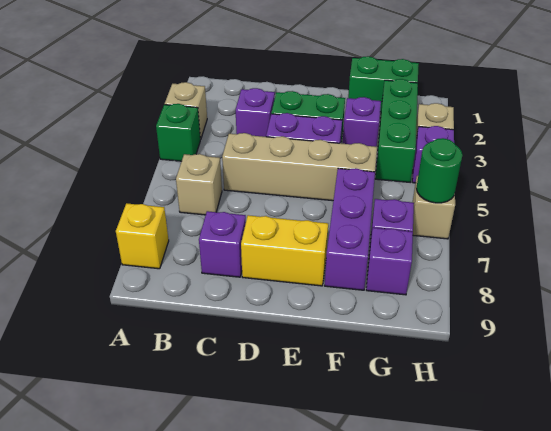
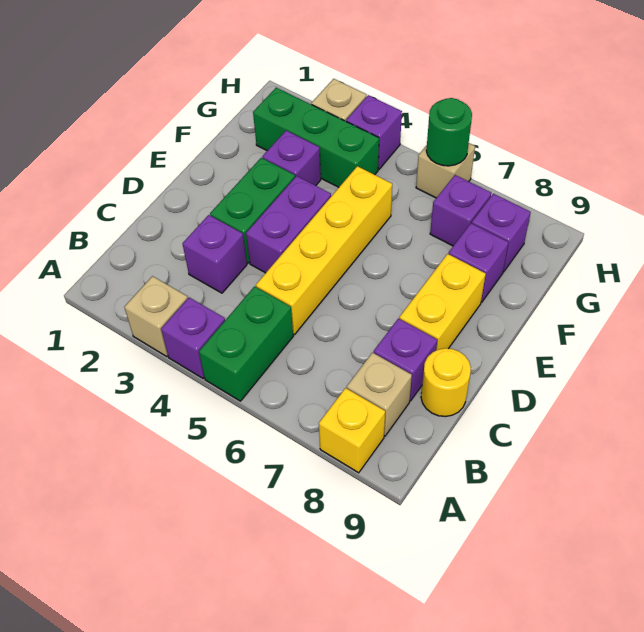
green 1x1 brick [156,104,201,161] -> purple 1x1 brick [161,298,225,379]
tan 1x1 brick [176,154,222,215] -> tan 1x1 brick moved to [347,353,412,436]
tan 1x4 brick [222,133,377,201] -> yellow 1x4 brick [256,166,392,335]
none -> yellow 1x1 round brick [421,348,471,417]
green 1x2 brick [348,56,419,112] -> green 1x2 brick moved to [199,286,293,401]
purple 1x3 brick [325,168,375,290] -> purple 1x1 brick [449,223,509,302]

